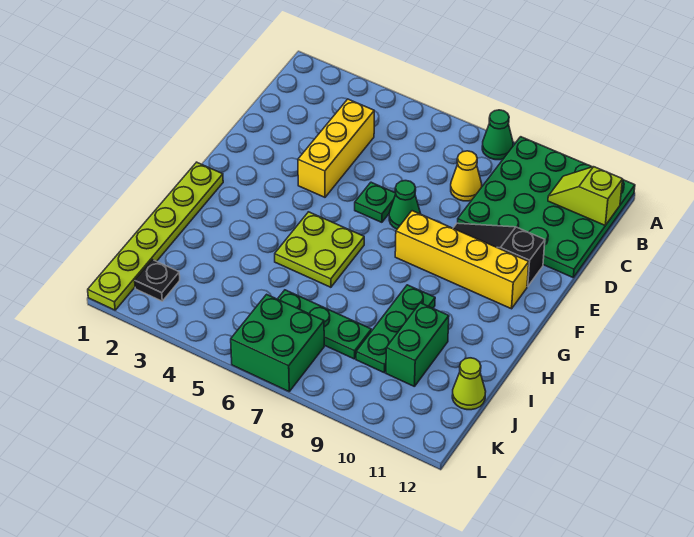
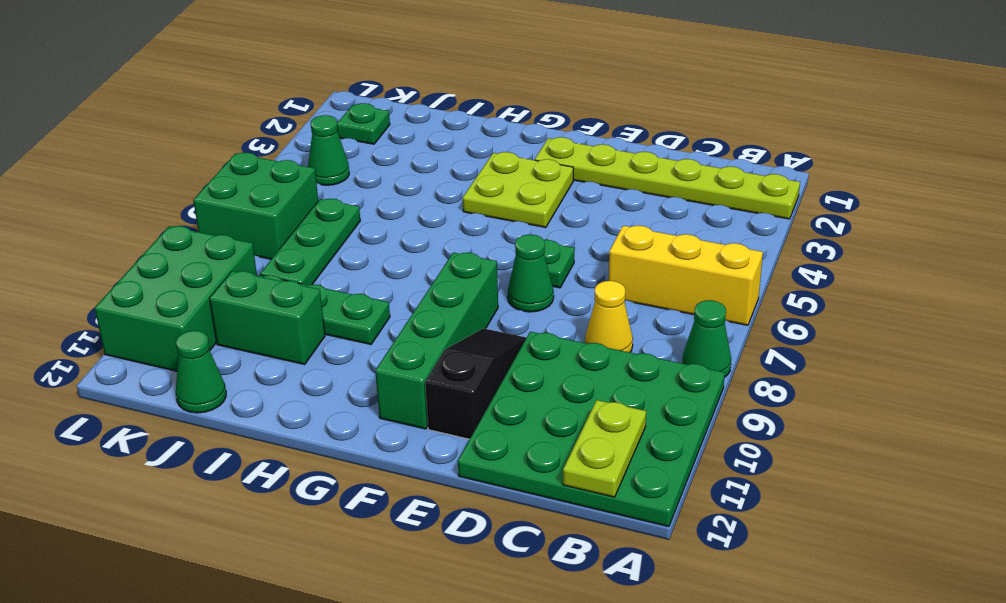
lime 1x2 slope [548,167,623,225] -> lime 1x2 plate [563,400,646,497]
yellow 1x3 brick [298,99,374,197] -> yellow 1x3 brick moved to [609,226,763,325]
yellow 1x4 brick [395,211,529,309] -> green 1x4 brick [375,252,498,429]
lime 1x6 plate [88,162,223,310] -> lime 1x6 plate moved to [535,137,800,219]
lime 2x2 plate [275,212,364,287] -> lime 2x2 plate moved to [463,152,573,228]
lime 1x1 cone [452,358,486,410] -> green 1x1 cone [176,331,226,413]
black 1x1 plate [135,260,180,301] -> green 1x1 plate [337,103,390,144]
none -> green 1x1 cone [308,115,349,185]
none -> green 2x3 brick [95,226,257,371]

